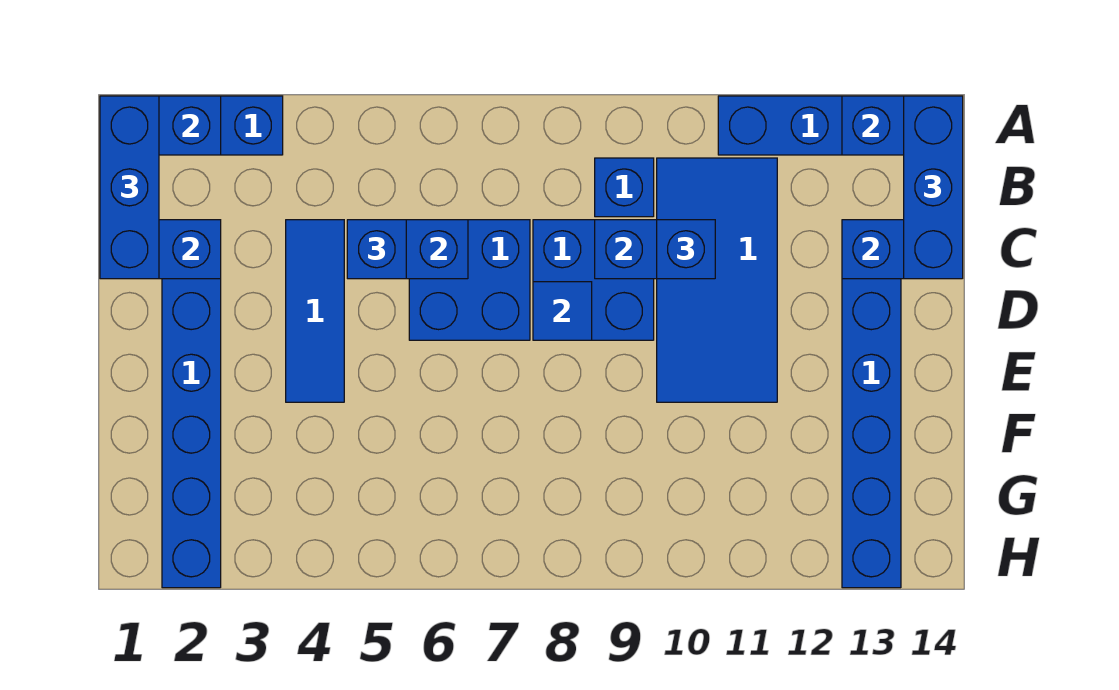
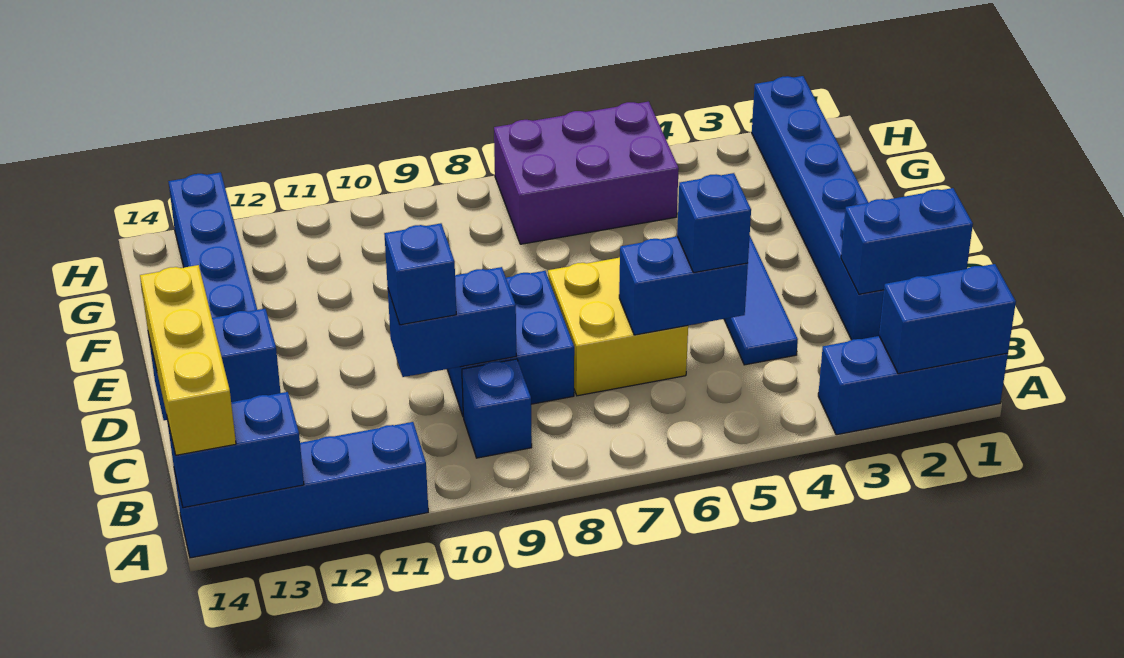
blue 1x3 brick [100,96,159,279] -> none
blue 1x3 brick [904,96,963,279] -> yellow 1x3 brick [140,265,236,455]
blue 2x4 tile [657,158,777,402] -> none
blue 2x2 brick [409,220,530,340] -> yellow 2x2 brick [548,258,688,396]
blue 1x1 tile [533,282,592,340] -> none
none -> purple 2x3 brick [494,102,679,244]

